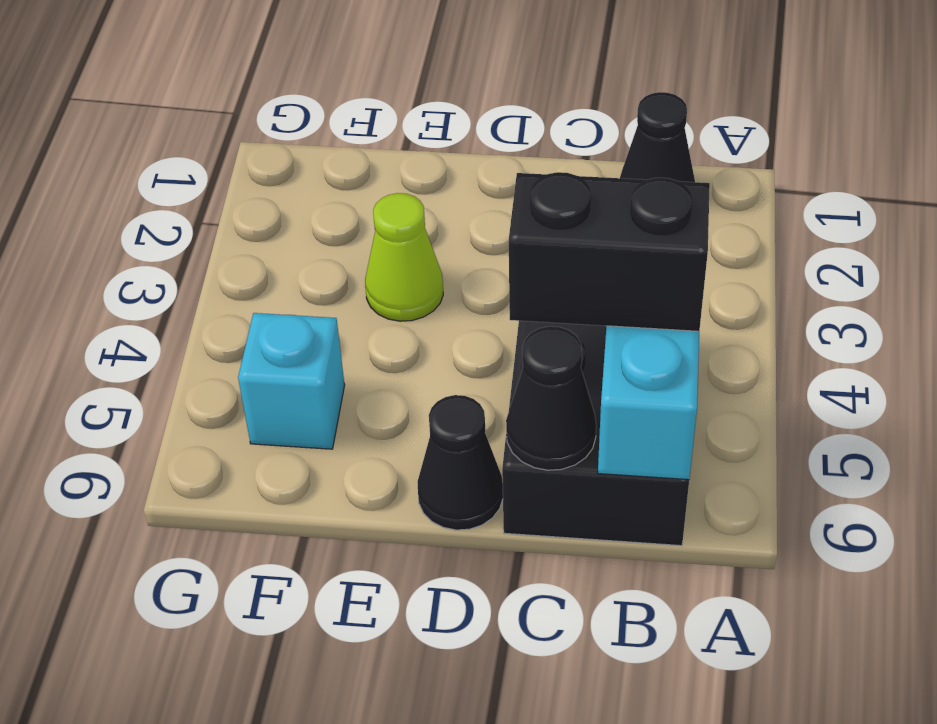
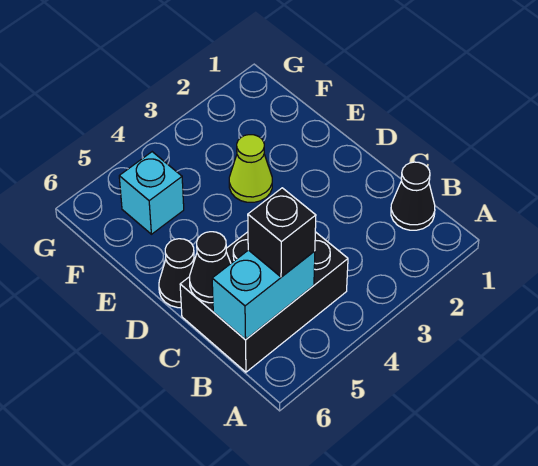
black 1x2 brick [509,172,710,331] -> black 1x1 brick [248,188,316,277]

